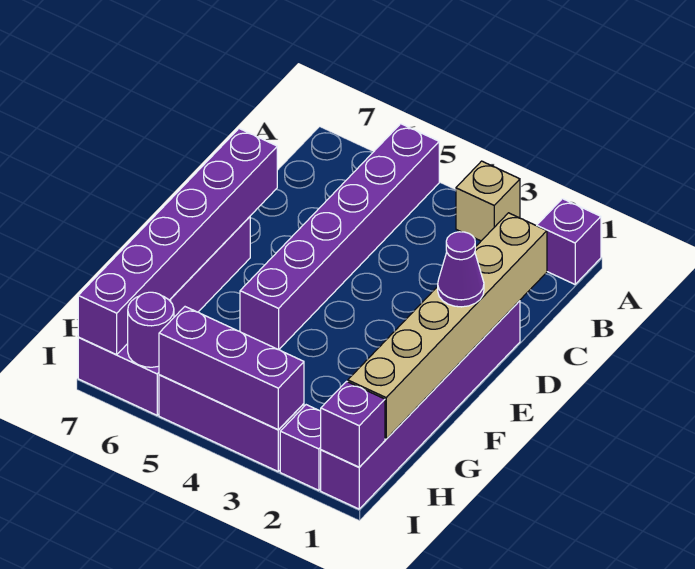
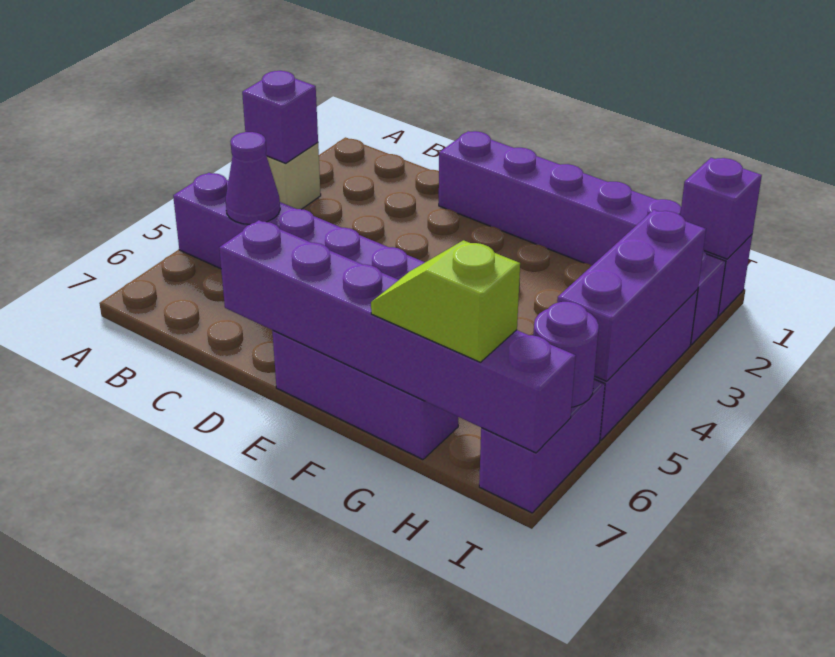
purple 1x1 brick [537,199,601,284] -> purple 1x1 brick moved to [242,71,318,163]
tan 1x6 brick [348,213,547,439] -> none
purple 1x1 cone [438,232,484,307] -> purple 1x1 cone moved to [226,132,280,224]
none -> lime 1x2 slope [371,240,520,362]

